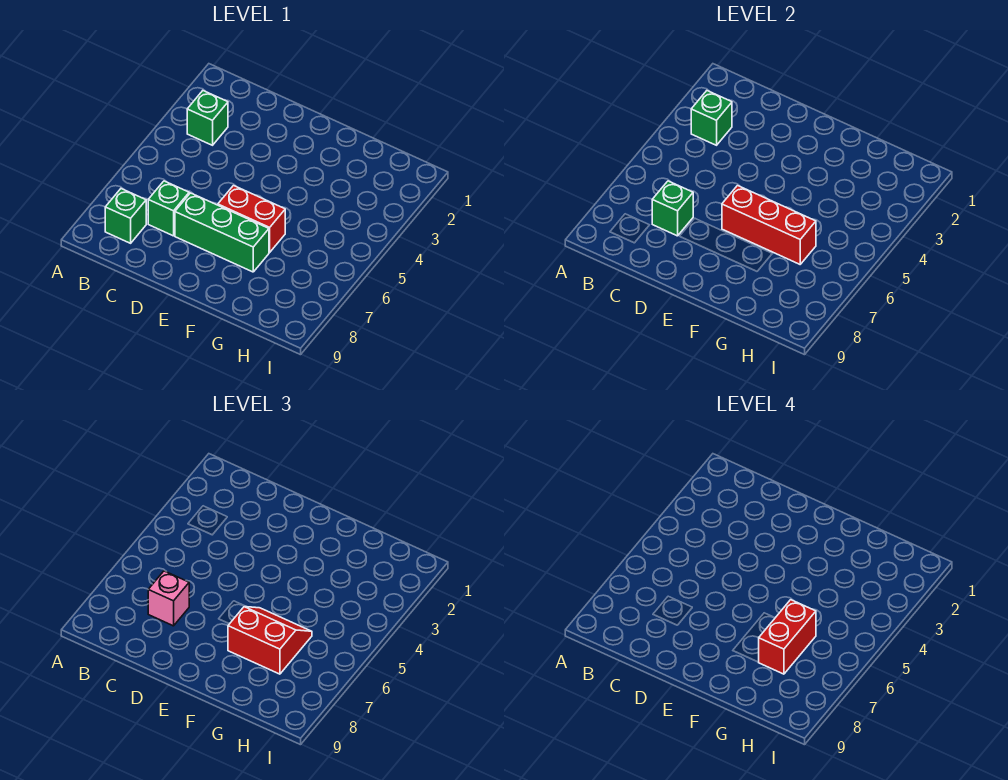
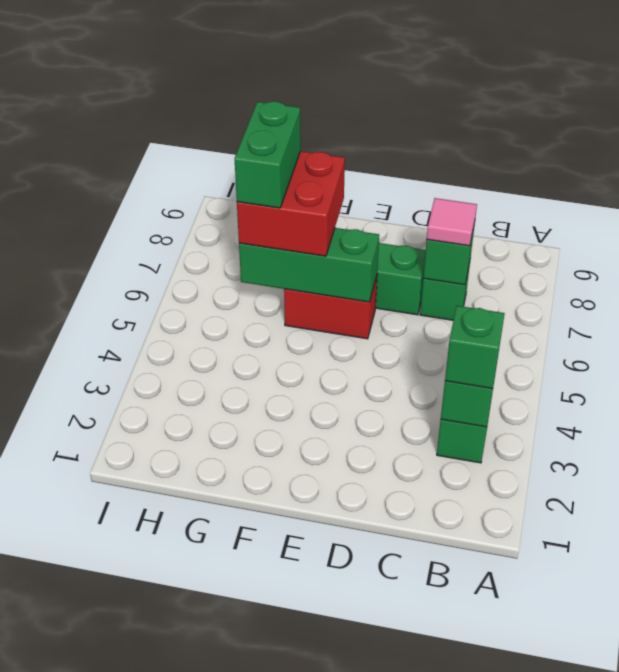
green 1x1 brick [105,189,146,243] -> green 1x1 brick moved to [445,306,505,389]
pink 1x1 brick [148,571,189,626] -> pink 1x1 tile [427,198,477,246]
red 1x3 brick [722,186,816,264] -> green 1x3 brick [239,228,379,302]
red 2x2 slope [228,607,312,674] -> red 2x2 brick [237,151,345,256]
red 1x2 brick [759,600,816,674] -> green 1x2 brick [235,101,301,208]

